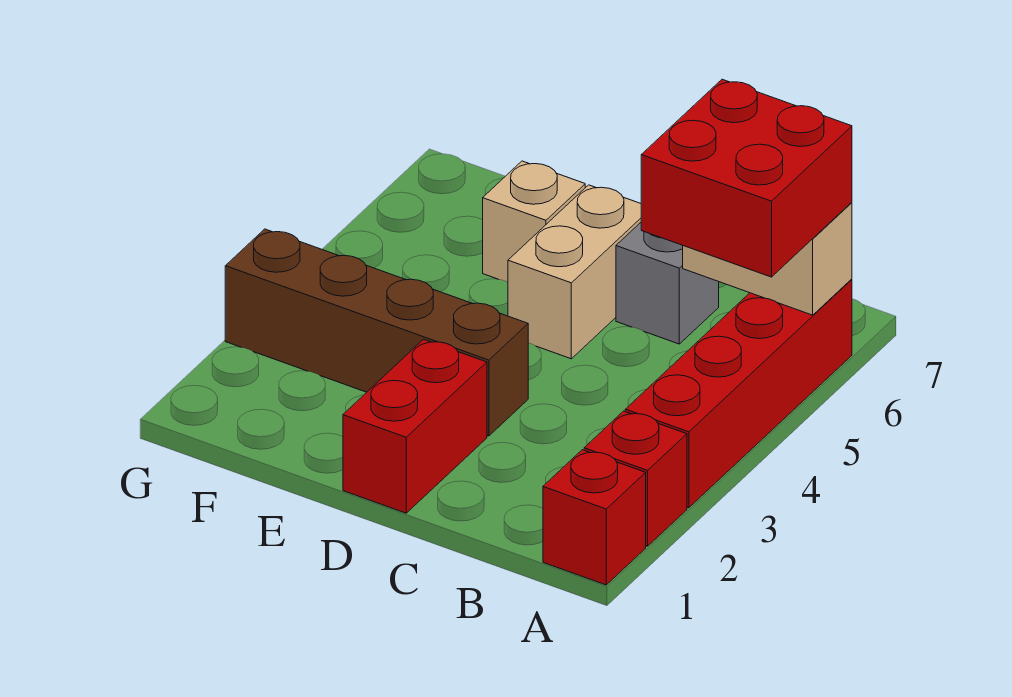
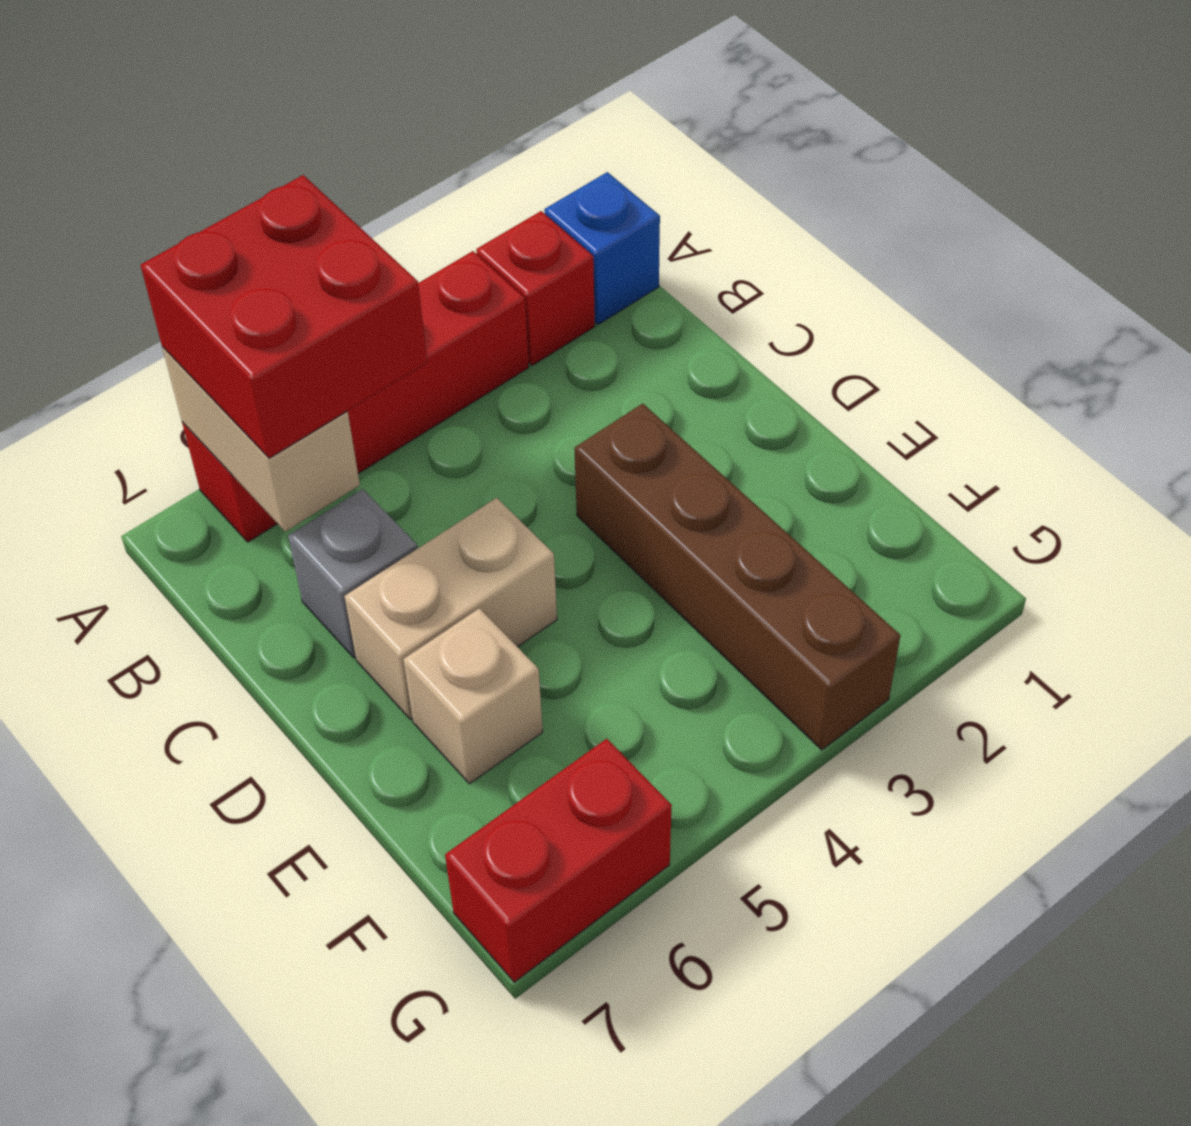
red 1x1 brick [543,450,646,585] -> blue 1x1 brick [544,172,660,325]
red 1x2 brick [343,339,487,513] -> red 1x2 brick moved to [445,739,672,982]

